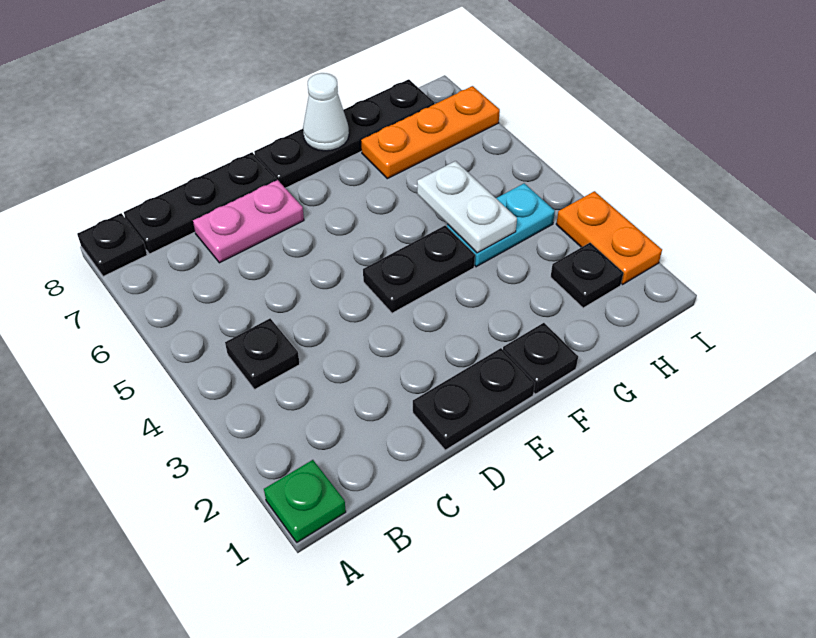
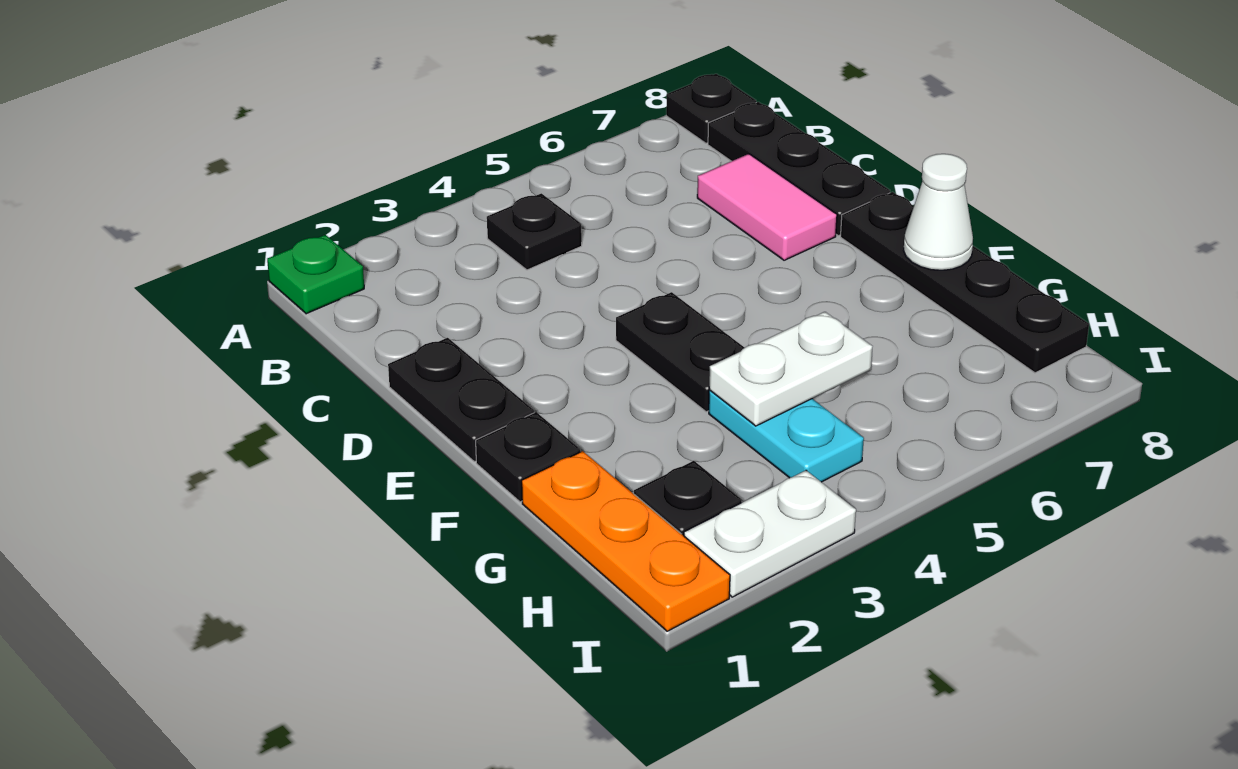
pink 1x2 plate [193,180,304,263] -> pink 1x2 tile [697,154,837,260]
orange 1x3 plate [361,86,500,179] -> orange 1x3 plate moved to [522,451,730,631]
orange 1x2 plate [556,191,662,285] -> white 1x2 plate [684,470,856,597]

